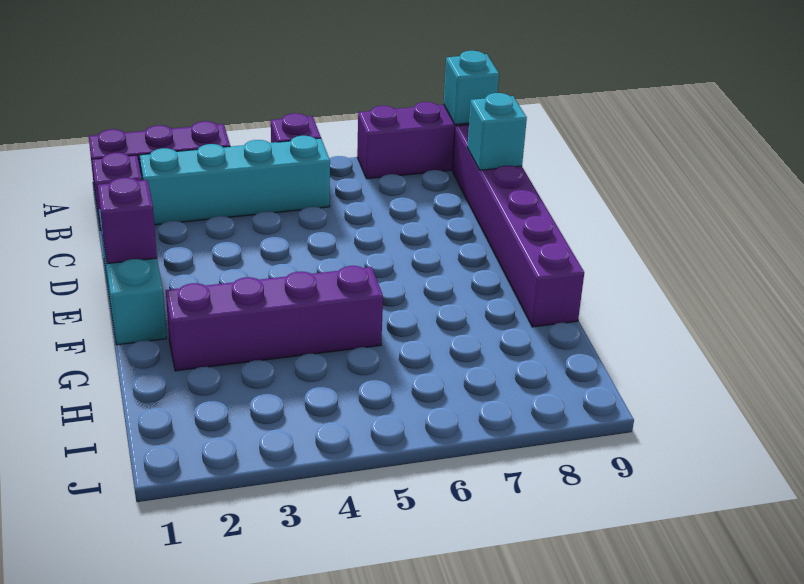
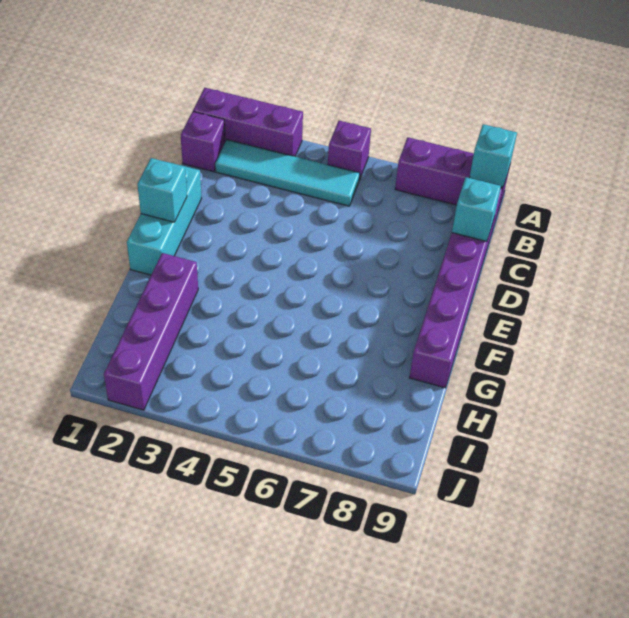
cyan 1x4 brick [140,136,330,225] -> cyan 1x4 tile [215,140,360,206]
purple 1x1 brick [98,178,157,264] -> cyan 1x1 brick [137,158,187,222]
purple 1x4 brick [166,266,383,371] -> purple 1x4 brick turned to [104,253,198,410]

